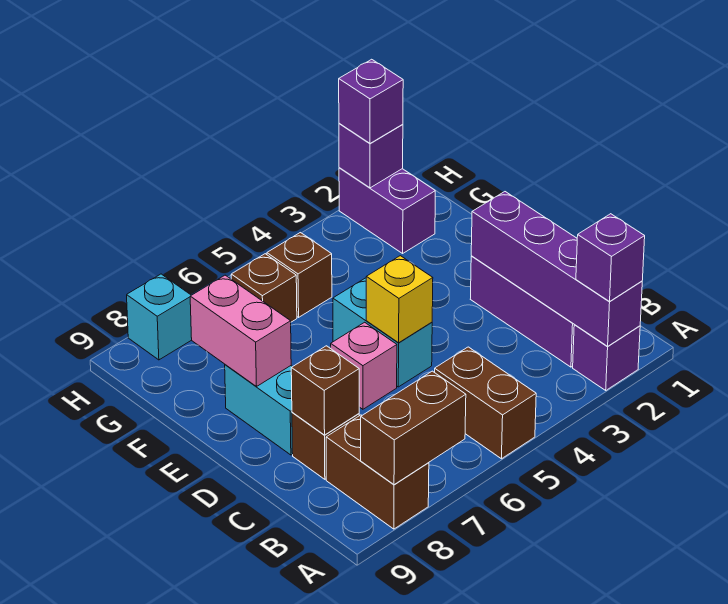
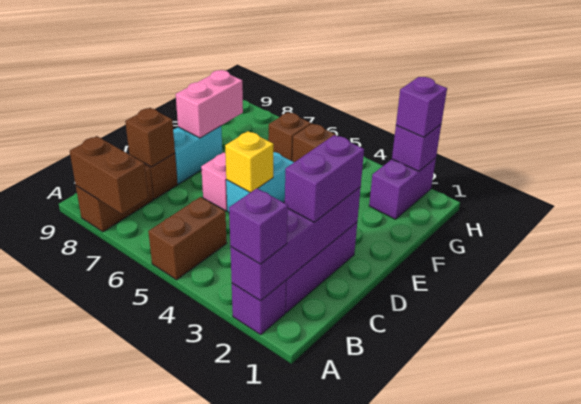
none -> purple 1x2 brick [285,135,364,222]
cyan 1x1 brick [127,274,192,360] -> none

